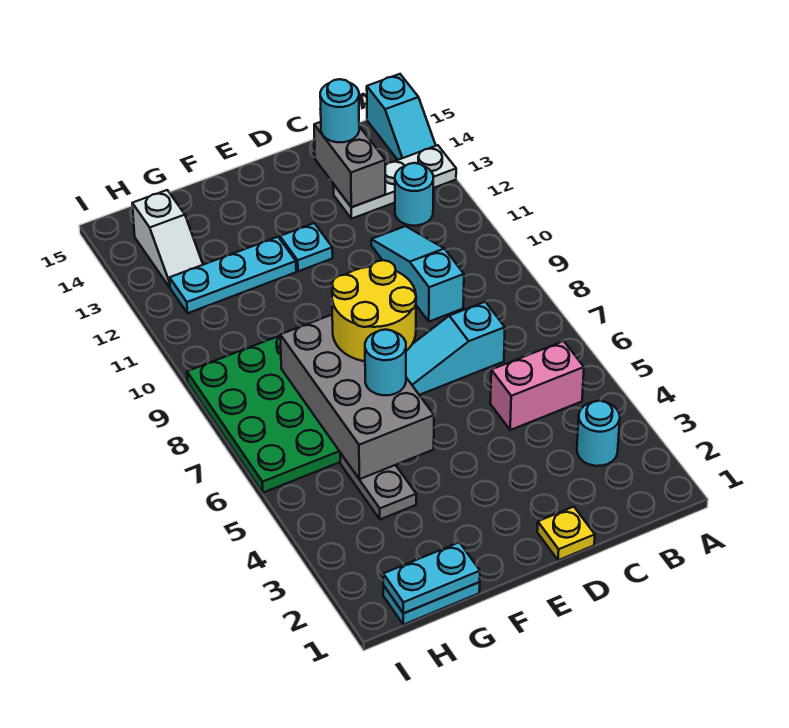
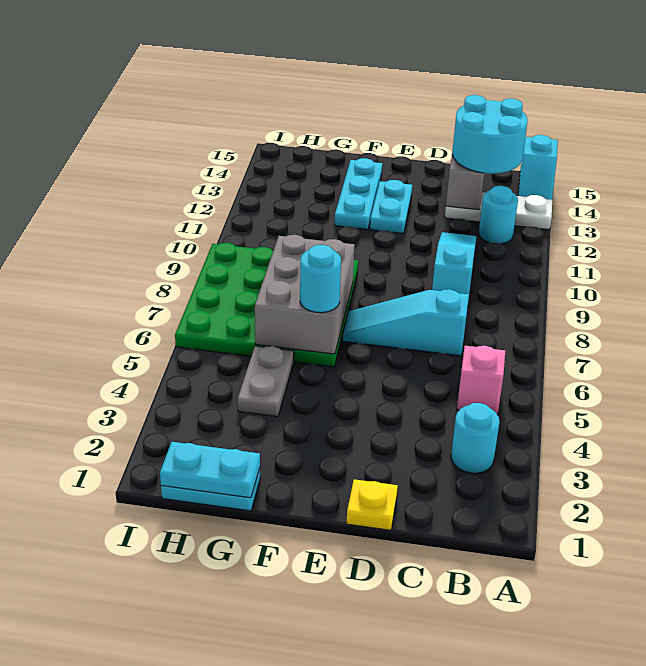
pink 1x2 brick [490,341,584,430] -> pink 1x1 brick [457,346,505,415]
cyan 1x1 round brick [320,79,359,142] -> cyan 2x2 round brick [453,95,528,174]
yellow 2x2 round brick [332,260,416,361] -> none
cyan 1x1 plate [280,223,333,271] -> cyan 1x2 plate [370,180,412,234]
grey 2x4 brick [280,315,434,479] -> grey 2x3 brick [255,235,355,354]
cyan 1x3 plate [170,237,296,313] -> cyan 1x3 plate turned to [334,158,382,229]
white 1x2 slope [132,190,203,287] -> none

